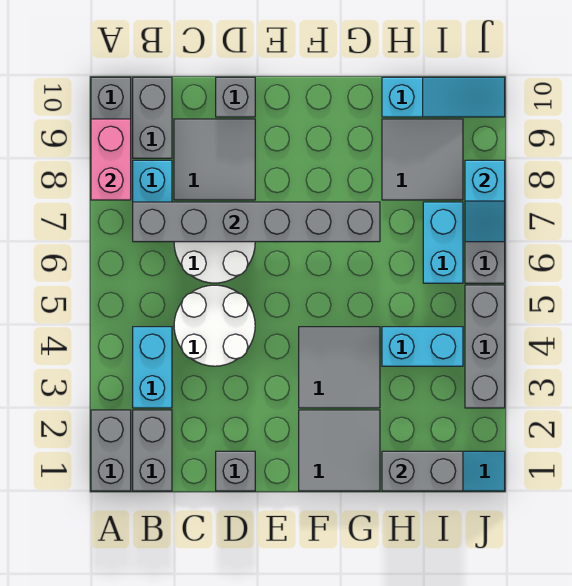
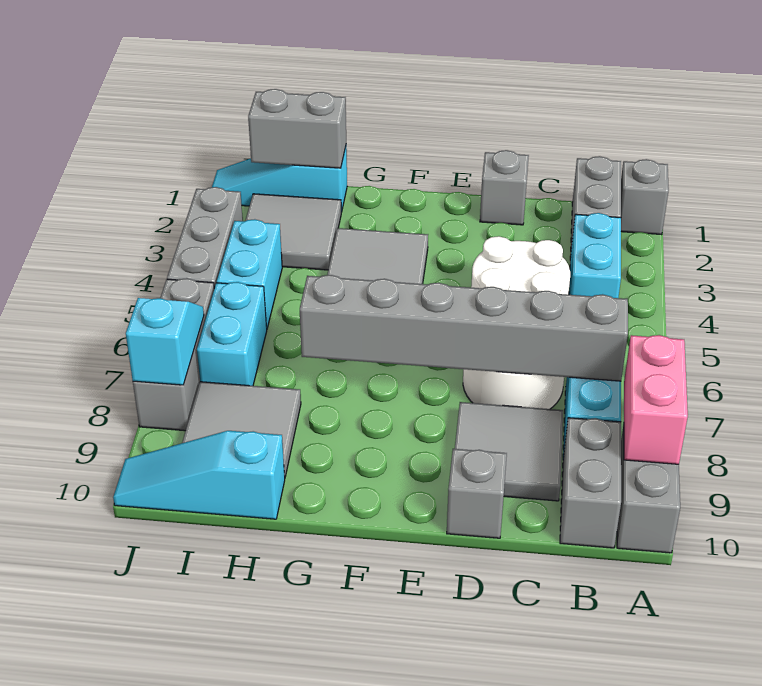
grey 1x2 brick [91,410,131,491] -> grey 1x1 brick [621,159,669,235]
grey 2x2 tile [299,410,380,491] -> grey 2x2 tile moved to [245,194,341,270]
cyan 1x2 brick [382,327,463,366] -> cyan 1x2 brick turned to [217,219,282,328]

